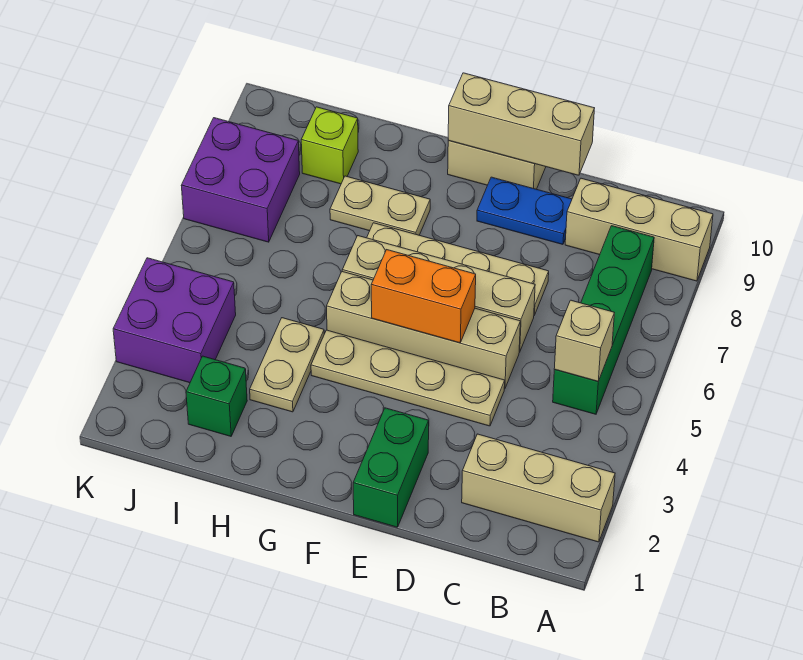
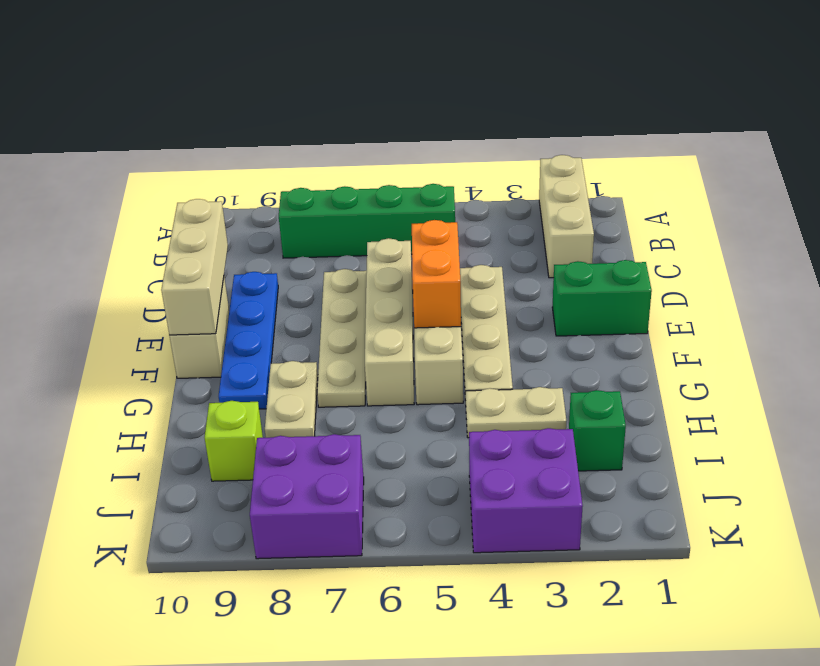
tan 1x3 brick [565,178,713,281] -> none
tan 1x1 brick [554,300,614,381] -> none
blue 1x2 plate [477,177,572,244] -> blue 1x4 plate [219,272,278,409]

